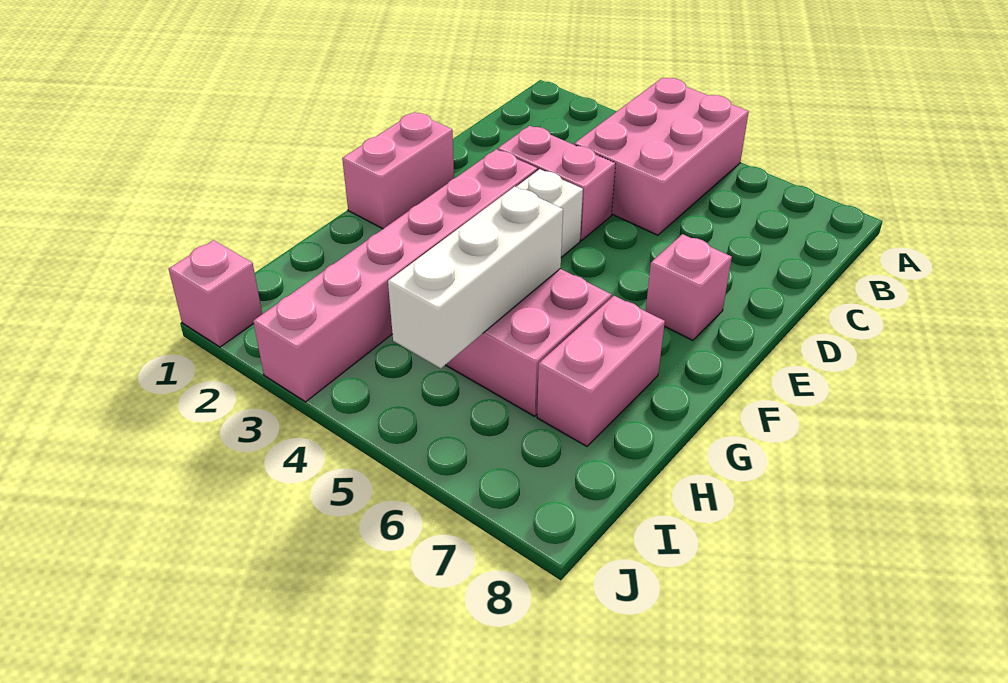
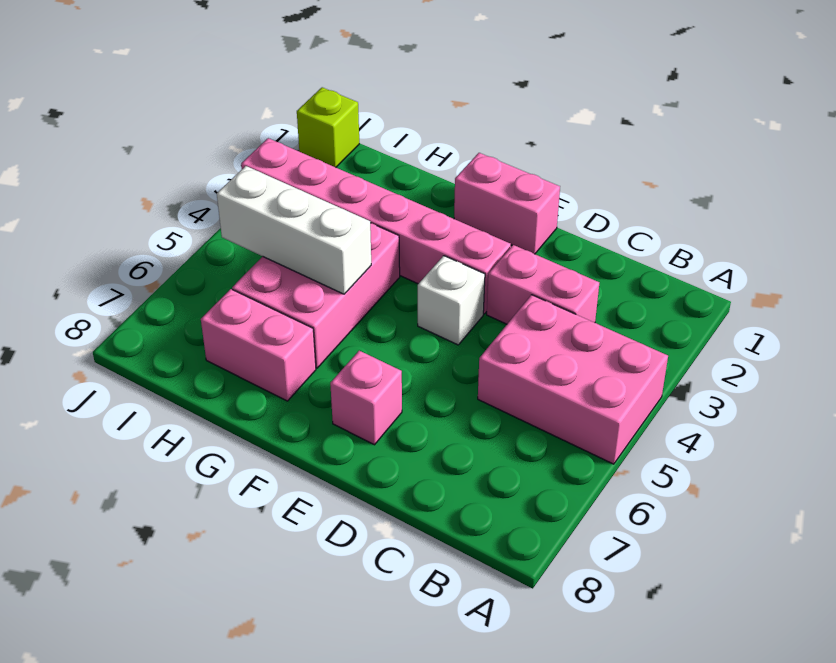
pink 1x2 brick [498,126,616,241] -> pink 1x2 brick turned to [487,245,599,324]
pink 1x1 brick [169,240,262,347] -> lime 1x1 brick [297,87,359,167]

